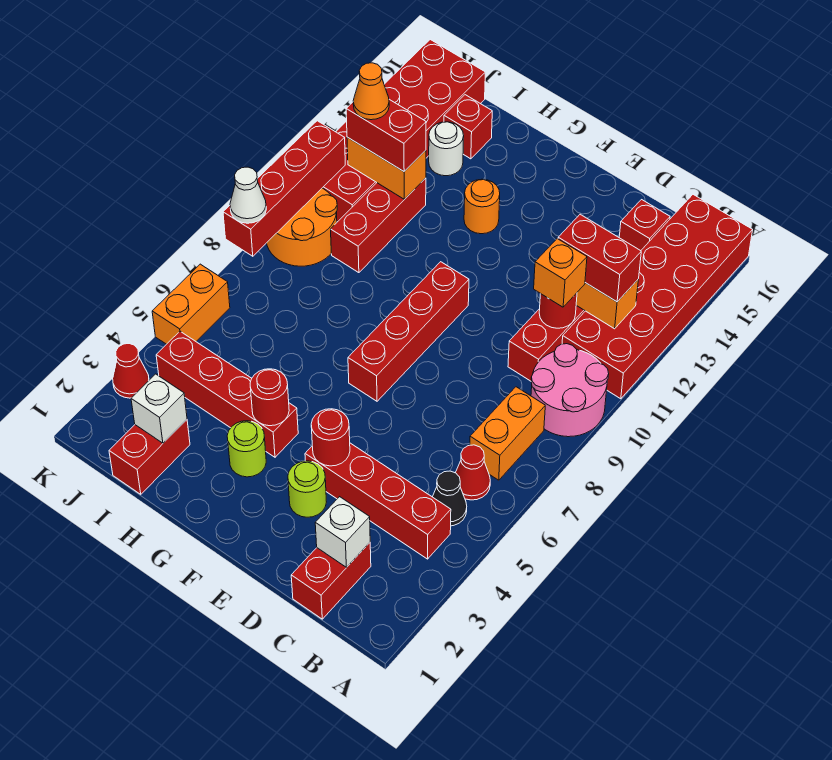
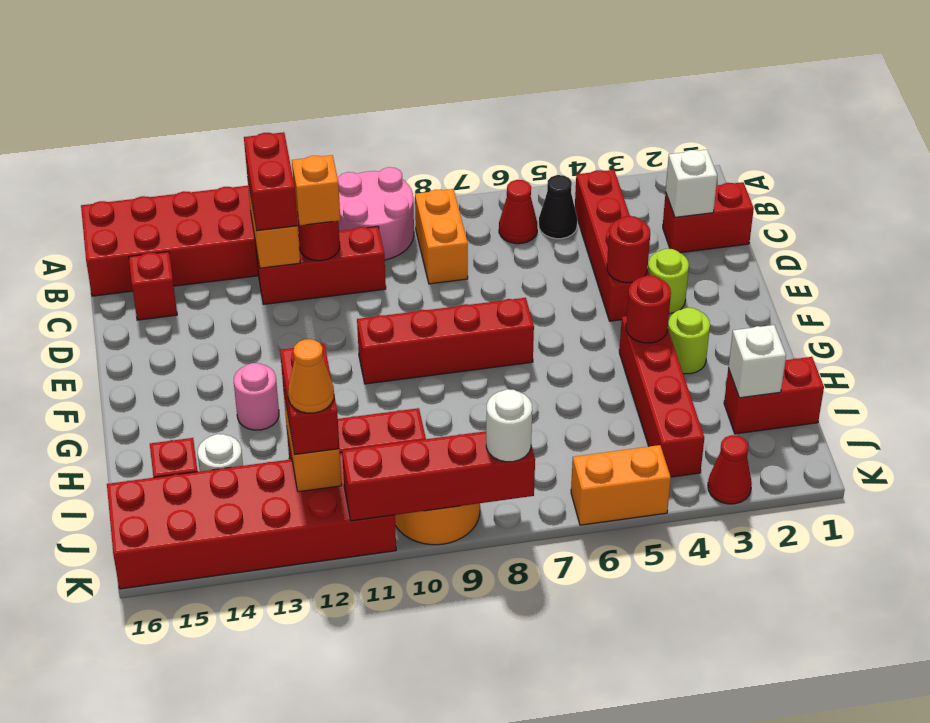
orange 1x2 brick [470,387,545,480] -> orange 1x2 brick turned to [415,189,468,284]
orange 1x1 round brick [464,179,500,234] -> pink 1x1 round brick [234,363,279,430]
white 1x1 cone [230,167,266,223] -> white 1x1 round brick [486,389,532,462]

